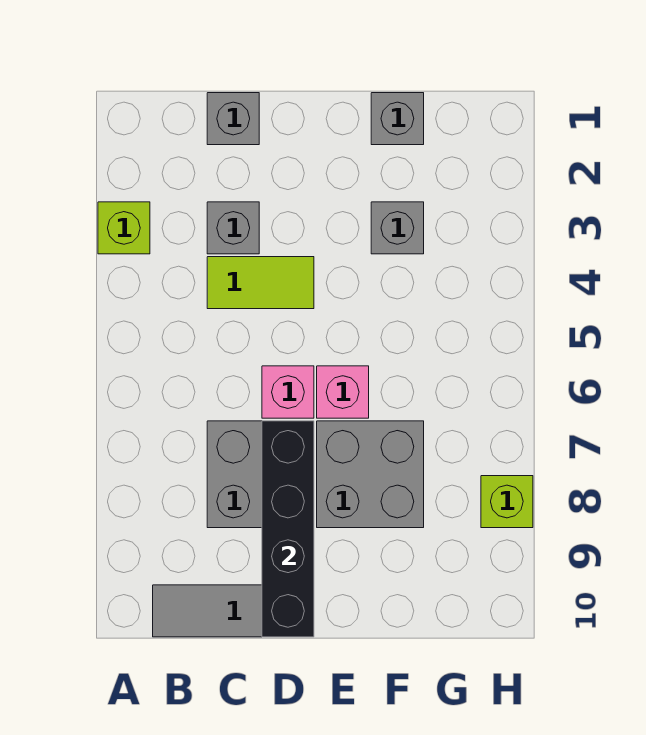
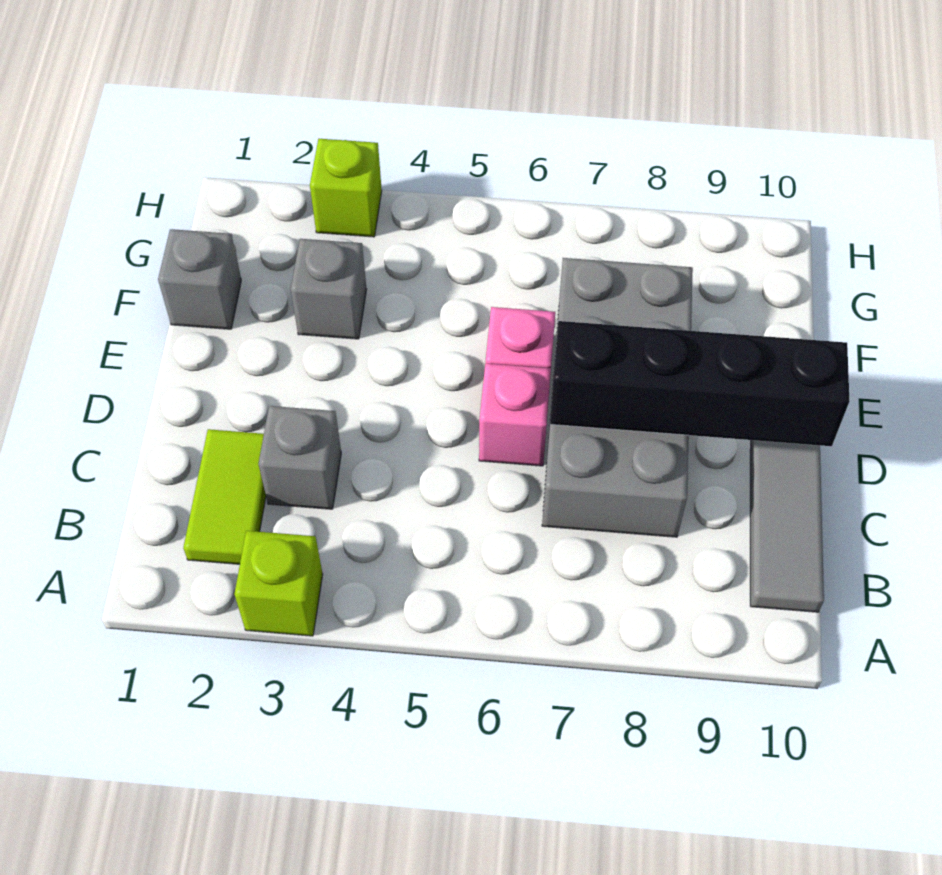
grey 1x1 brick [207,93,259,145] -> none
lime 1x2 tile [207,257,314,309] -> lime 1x2 tile moved to [183,429,266,564]
lime 1x1 brick [481,476,533,528] -> lime 1x1 brick moved to [310,139,382,237]

